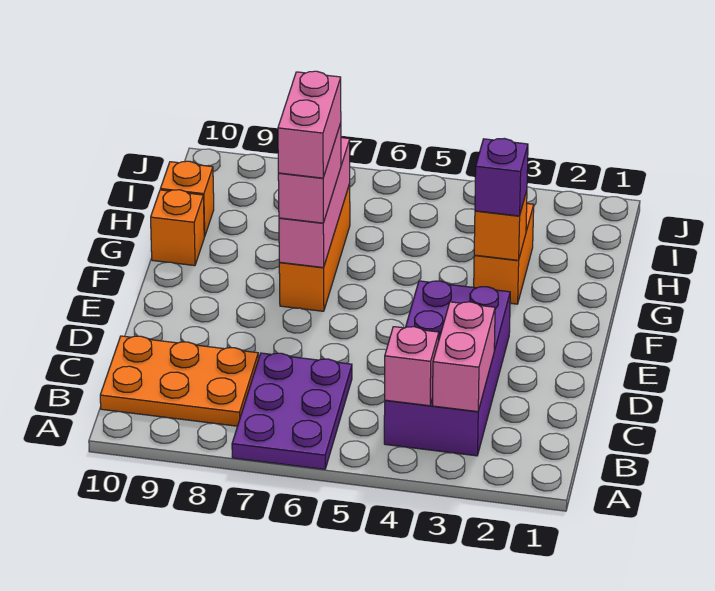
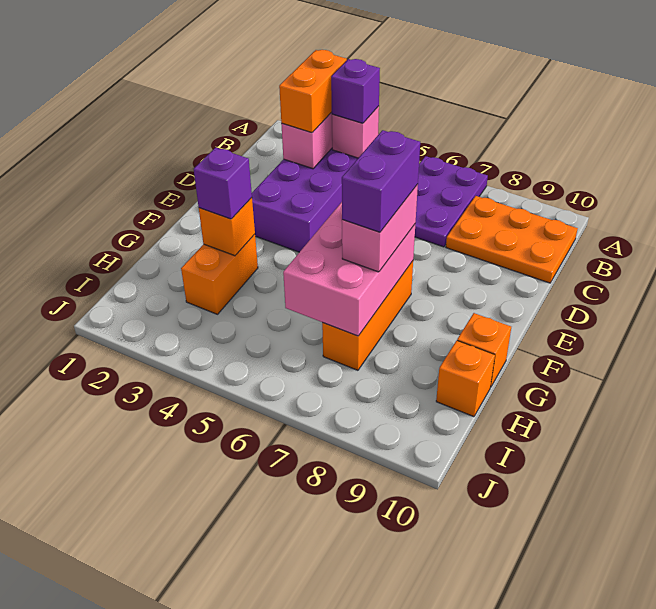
none -> orange 1x2 brick [279,50,347,133]
none -> purple 1x1 brick [331,59,380,123]
pink 1x3 brick [279,138,350,268] -> pink 2x3 brick [283,202,415,336]
pink 1x2 brick [278,71,341,178] -> purple 1x2 brick [342,130,420,232]

